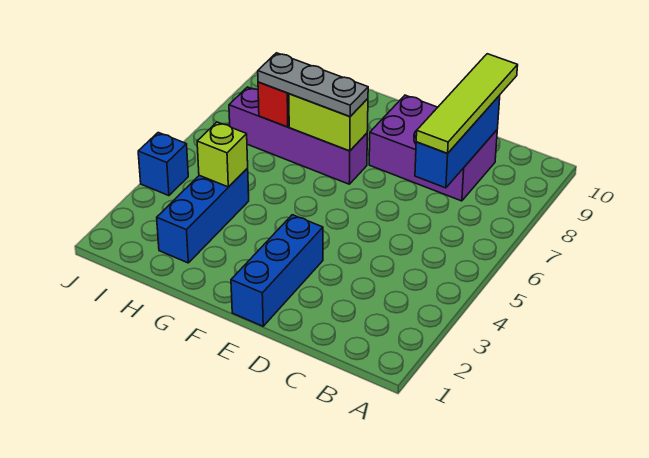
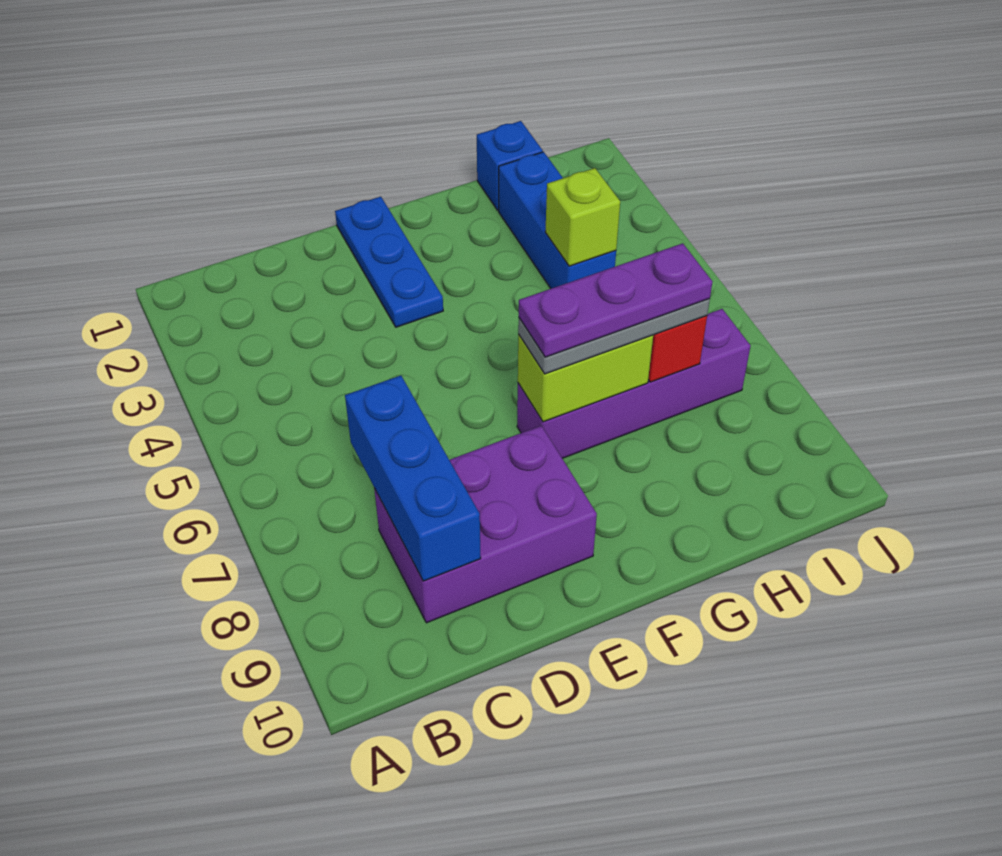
lime 1x4 tile [416,54,518,154] -> none
blue 1x3 brick [231,215,323,326] -> blue 1x3 plate [335,197,443,327]
none -> purple 1x3 plate [519,243,712,357]
blue 1x1 brick [138,133,188,196] -> blue 1x1 brick moved to [477,121,543,210]

